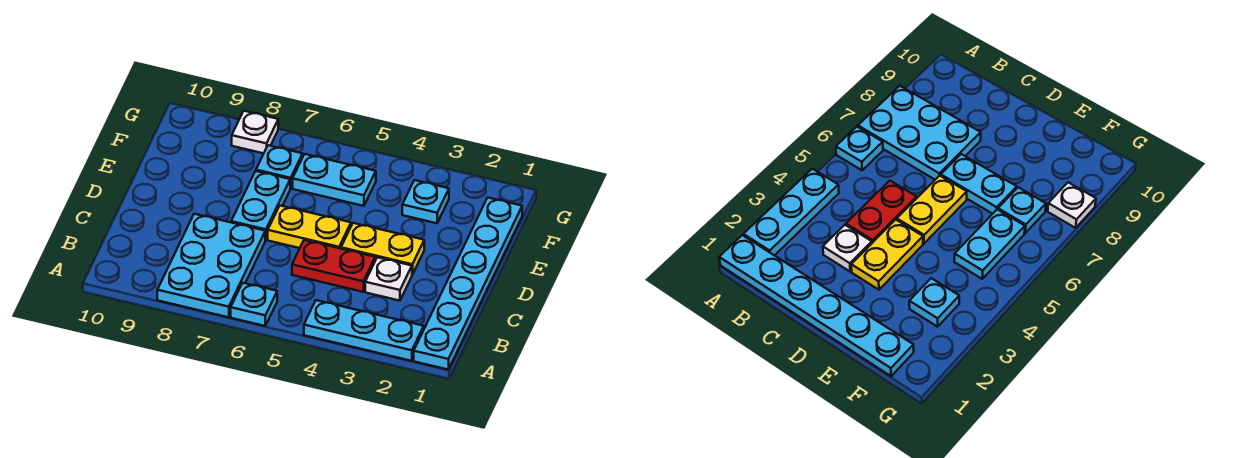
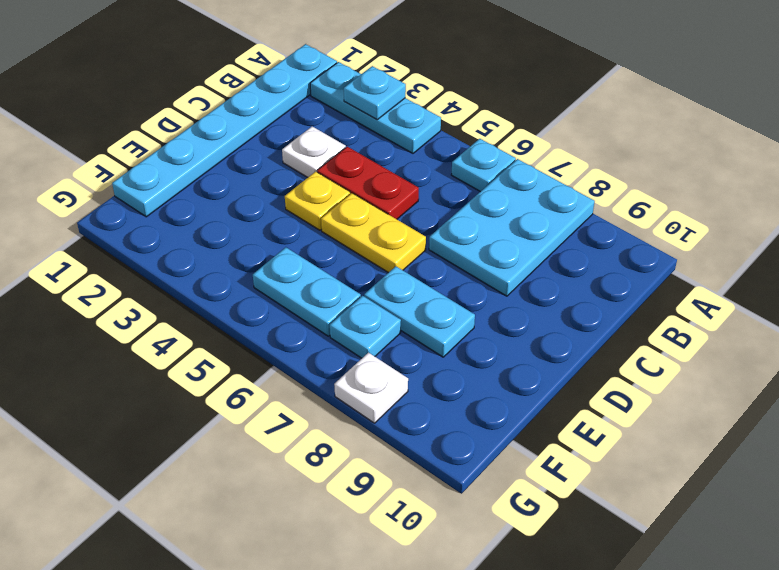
yellow 1x2 plate [341,223,424,275] -> yellow 1x1 plate [285,172,350,230]
cyan 1x2 plate [231,171,291,240] -> cyan 1x2 plate turned to [364,267,475,357]
cyan 1x1 plate [402,180,449,223] -> cyan 1x1 plate moved to [344,66,406,120]

